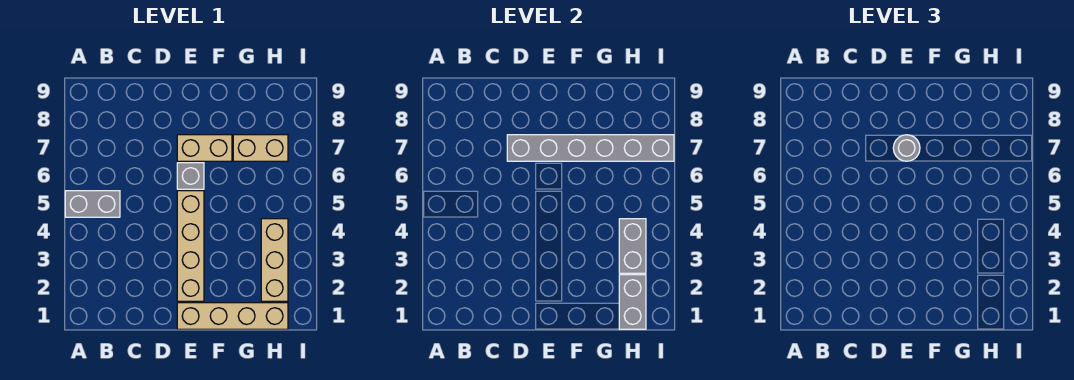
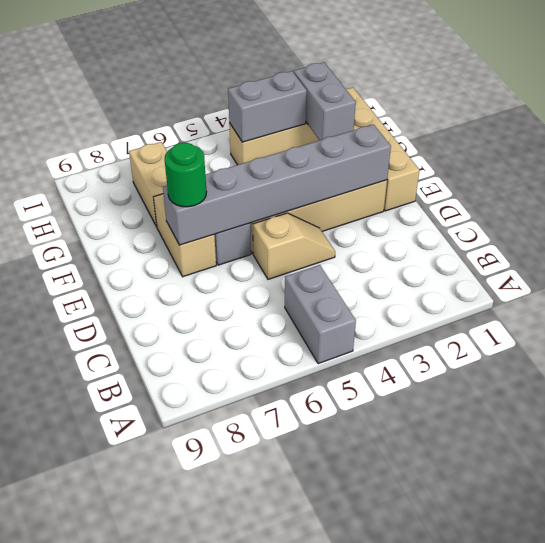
none -> tan 1x2 slope [253,213,335,279]
grey 1x6 brick [507,135,674,161] -> grey 1x6 brick turned to [163,125,391,245]
grey 1x1 round brick [893,135,920,161] -> green 1x1 round brick [165,142,207,207]
grey 1x2 brick [619,275,646,329] -> grey 1x2 brick turned to [294,62,356,140]

